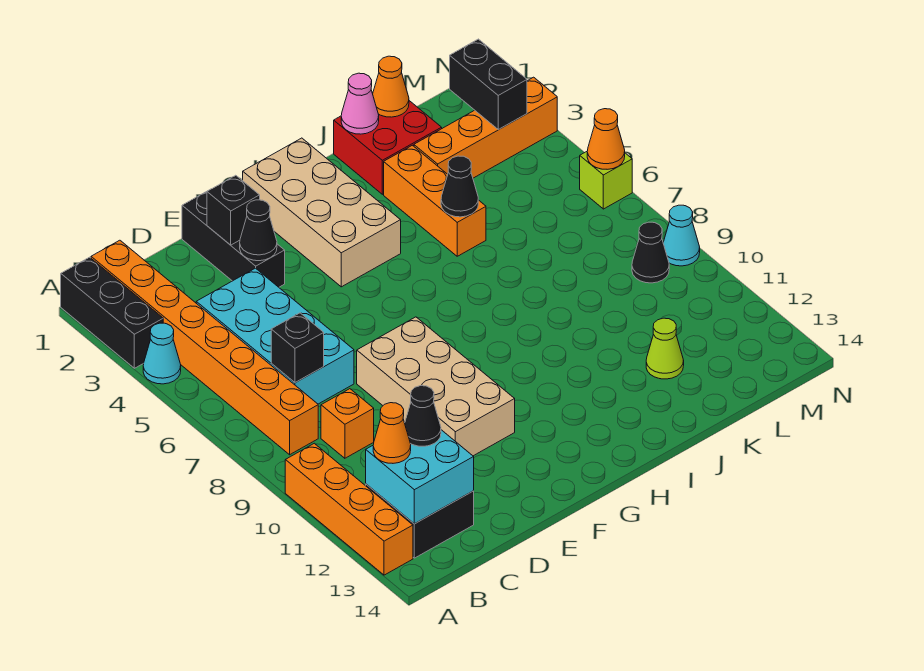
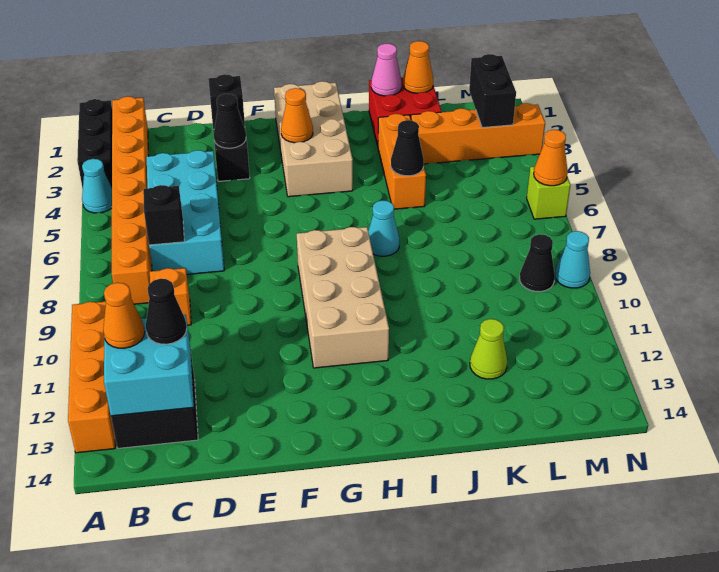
tan 2x4 brick [357,317,515,456] -> tan 2x4 brick moved to [297,227,389,368]
none -> orange 1x1 cone [281,88,313,143]
none -> cyan 1x1 cone [368,200,399,256]

